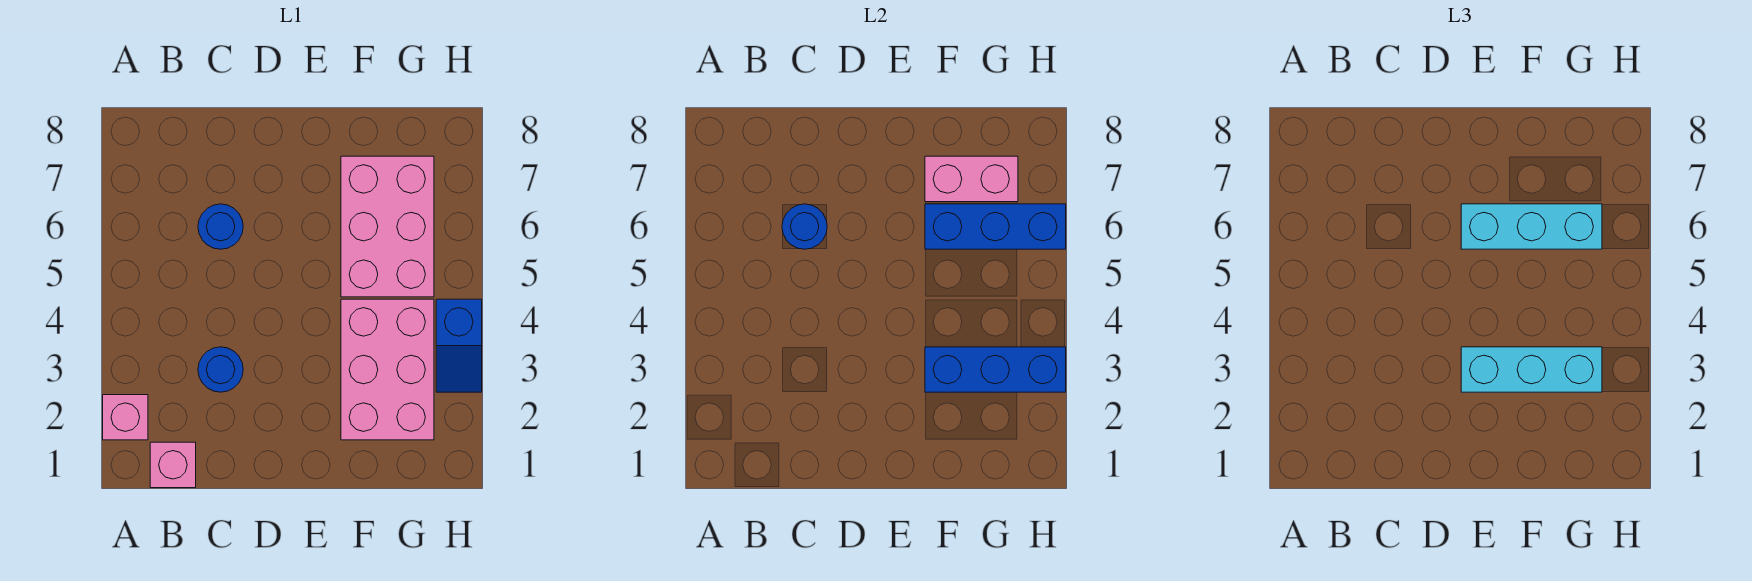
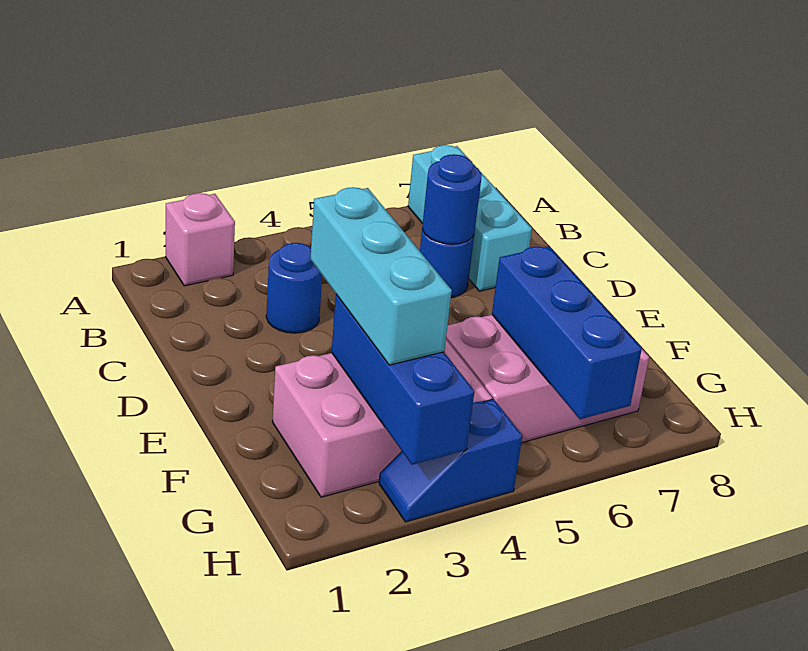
pink 1x1 brick [150,442,196,488] -> none
cyan 1x3 brick [1461,204,1602,249] -> cyan 1x3 brick moved to [408,145,532,291]
pink 1x2 brick [925,156,1018,202] -> none

